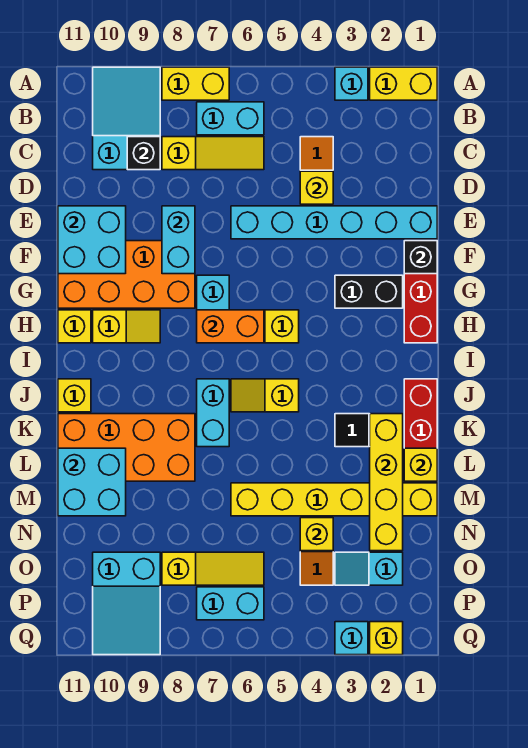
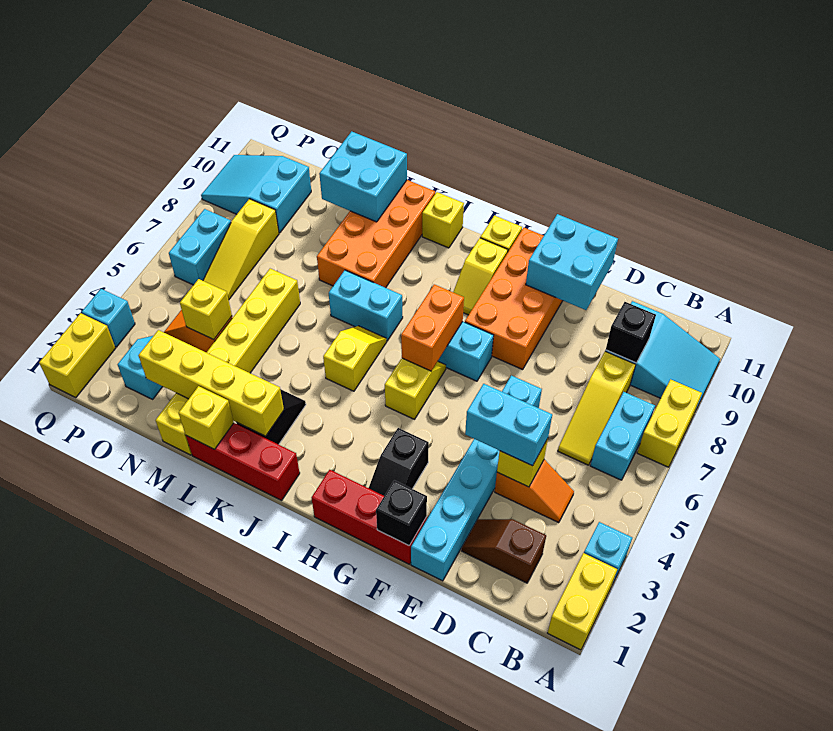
none -> brown 1x2 slope [462,519,546,583]
cyan 1x2 brick [162,206,195,274] -> cyan 1x2 brick moved to [465,384,552,466]
black 1x2 brick [335,275,403,308] -> black 1x2 slope [369,428,429,496]
yellow 1x1 brick [370,622,403,655] -> yellow 1x2 brick [39,313,116,397]

